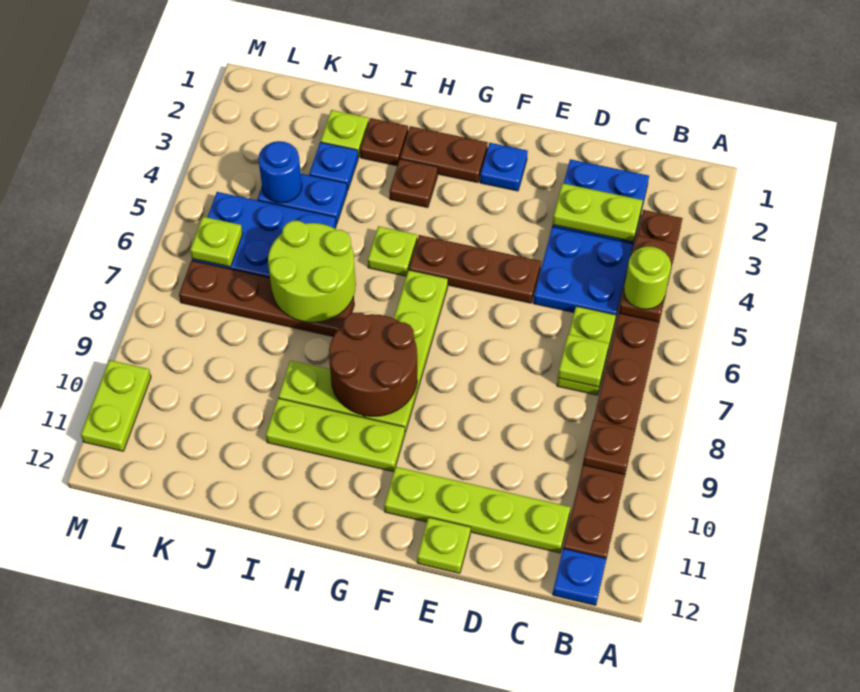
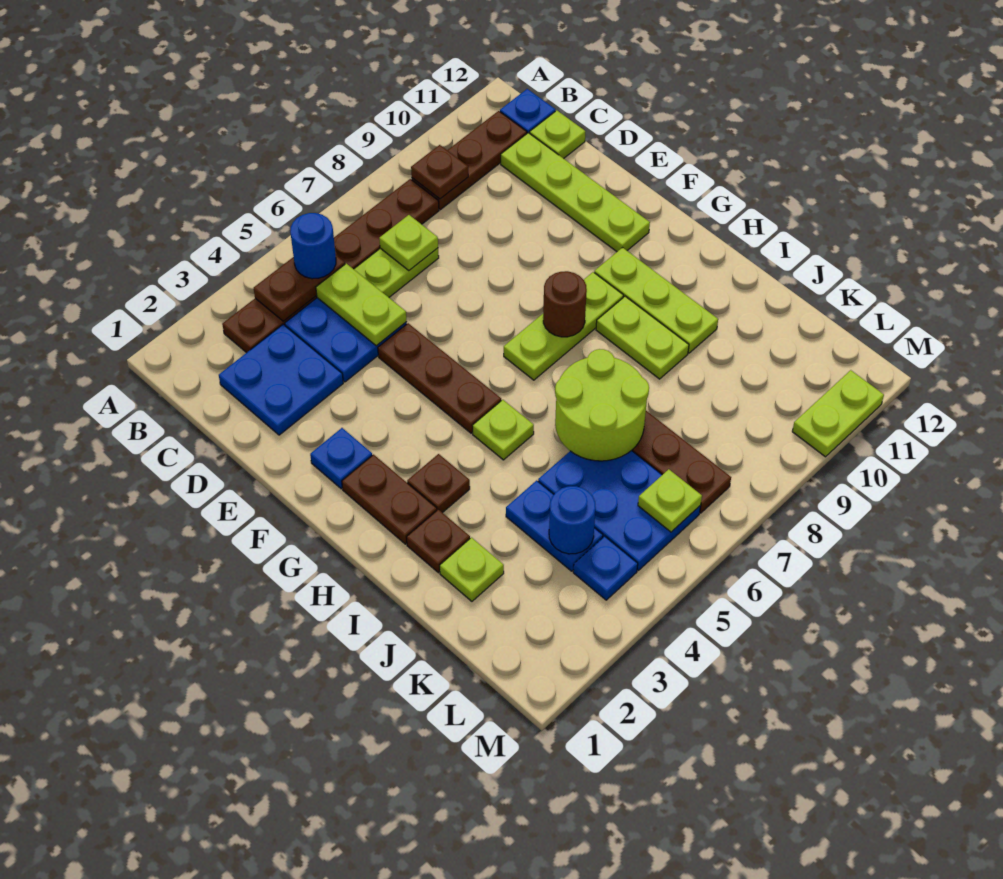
lime 1x1 round brick [624,246,671,309] -> blue 1x1 round brick [290,213,336,279]
lime 1x2 plate [553,183,643,242] -> lime 1x2 plate moved to [316,264,407,346]
lime 1x1 plate [417,517,471,573] -> lime 1x1 plate moved to [530,111,586,159]
lime 1x4 plate [364,270,448,432] -> lime 1x3 plate [504,272,623,380]
brown 2x2 round brick [329,313,417,416] -> brown 1x1 round brick [543,271,587,337]
blue 1x1 plate [309,142,359,191] -> blue 1x1 plate moved to [573,536,638,600]

